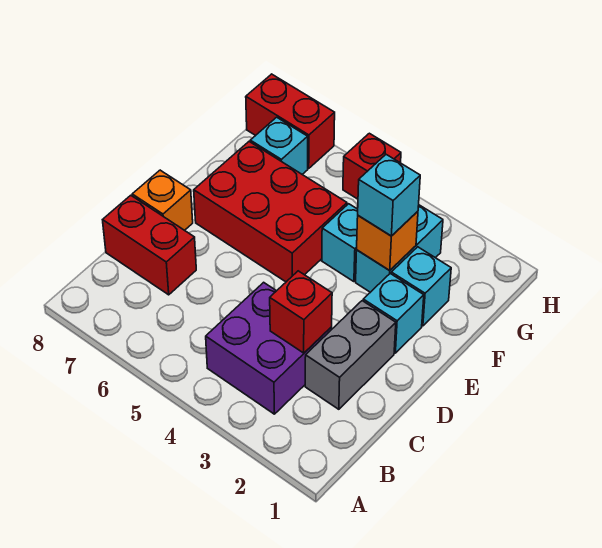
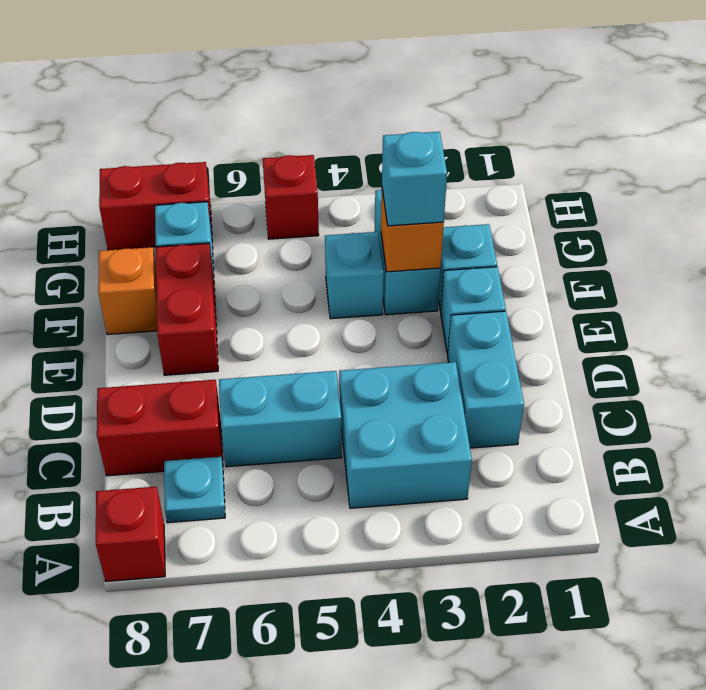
purple 2x2 brick [206,282,332,414] -> cyan 2x2 brick [339,362,472,508]
none -> cyan 1x1 plate [164,457,225,523]
grey 1x2 brick [305,301,396,409] -> cyan 1x2 brick [448,311,524,448]
red 1x1 brick [270,271,332,353] -> red 1x1 brick moved to [96,487,165,581]
none -> cyan 1x2 brick [219,371,342,467]
orange 1x1 brick [132,170,193,230] -> orange 1x1 brick moved to [98,247,157,335]
red 2x3 brick [194,142,347,282] -> red 1x2 brick [156,243,218,375]

